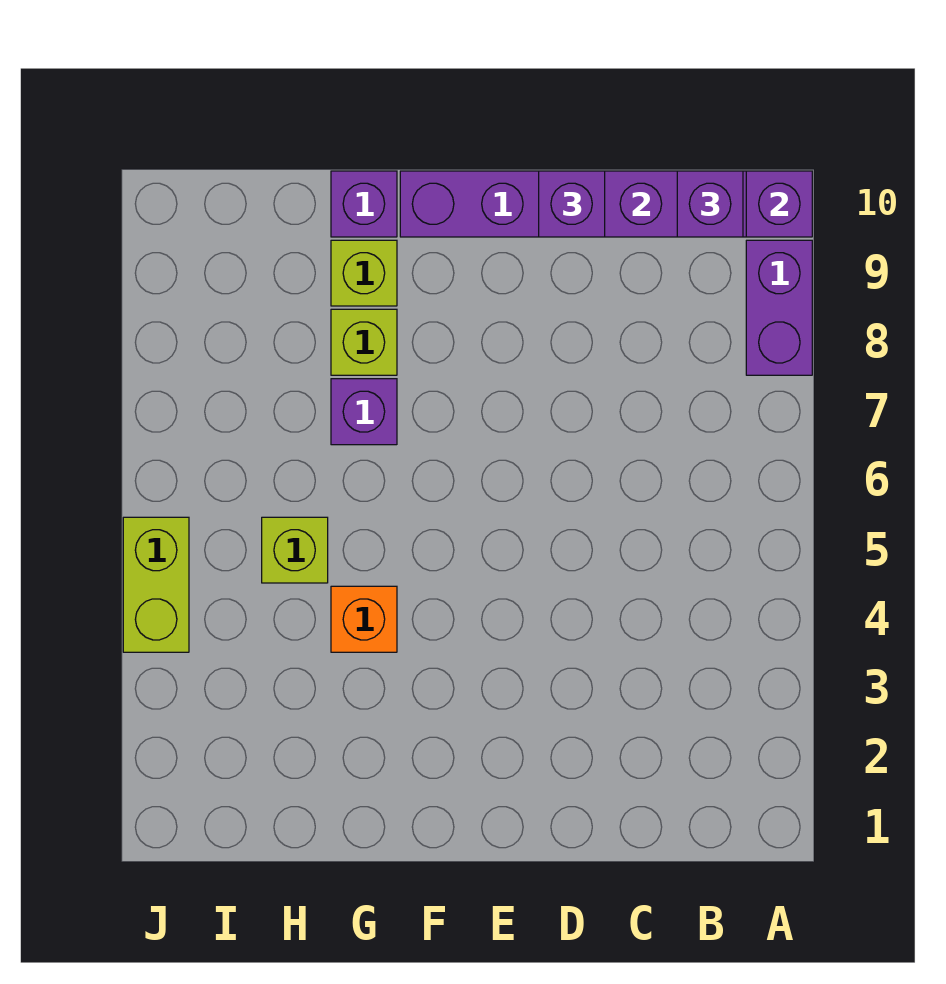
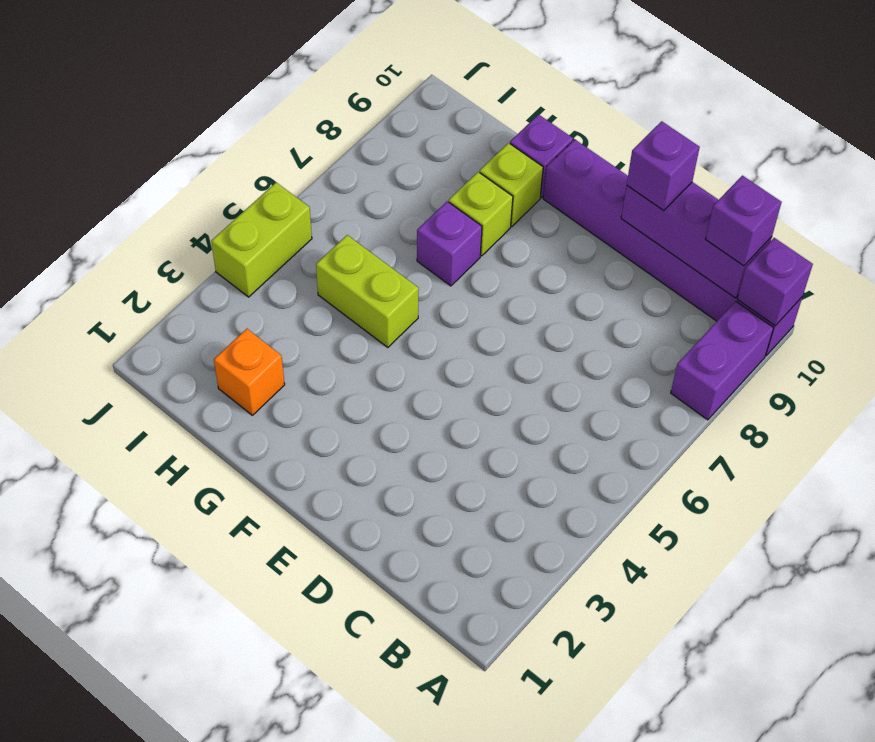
orange 1x1 brick [331,586,397,652] -> orange 1x1 brick moved to [214,329,285,415]
lime 1x1 brick [262,517,328,583] -> lime 1x2 brick [316,235,419,348]

